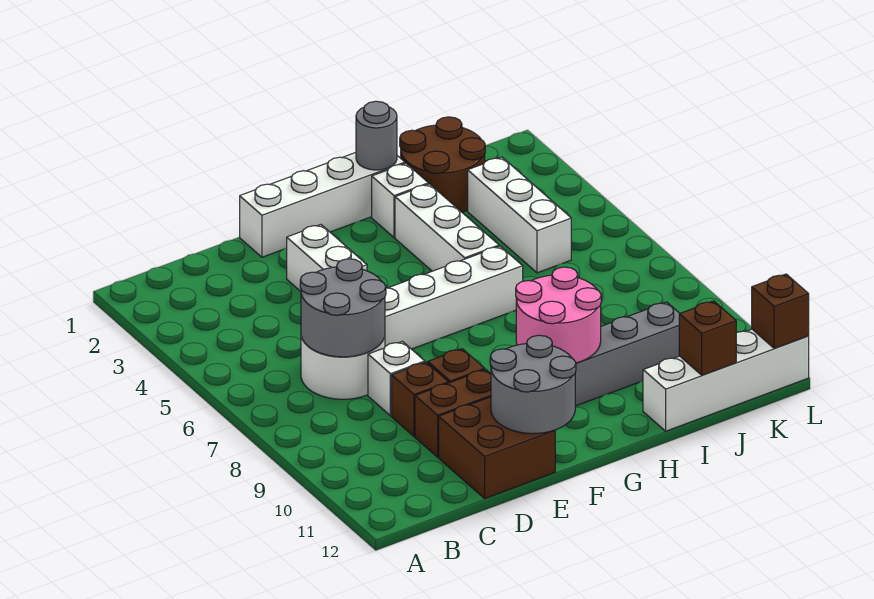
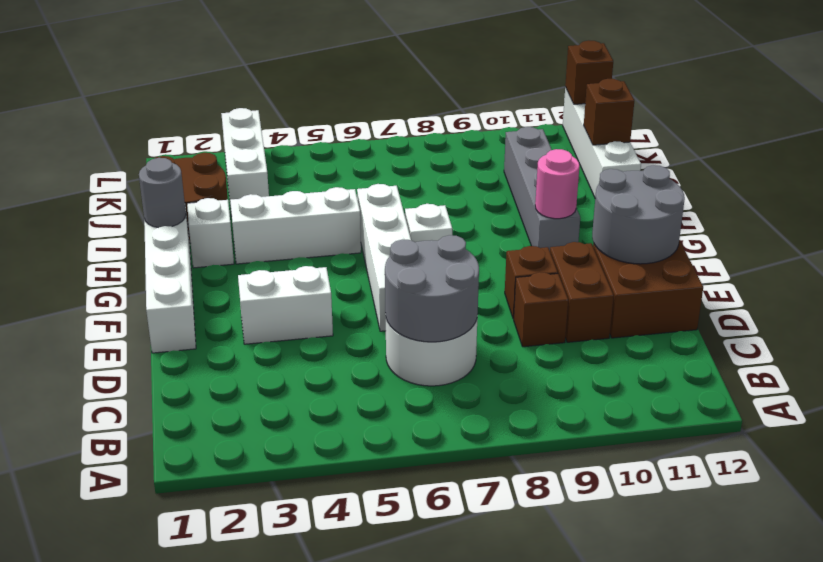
white 1x1 brick [368,341,425,416] -> white 1x1 brick moved to [405,204,452,242]
pink 2x2 round brick [516,267,601,363] -> pink 1x1 round brick [535,149,579,219]
white 1x3 brick [468,157,571,273] -> white 1x3 brick turned to [221,108,269,216]

